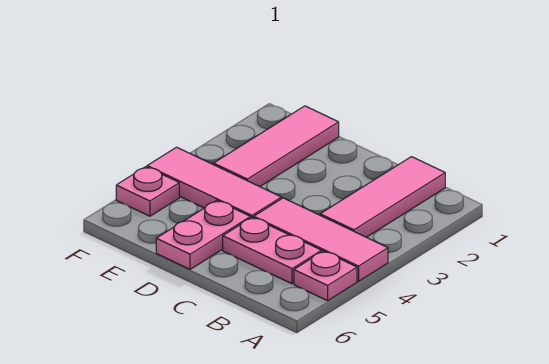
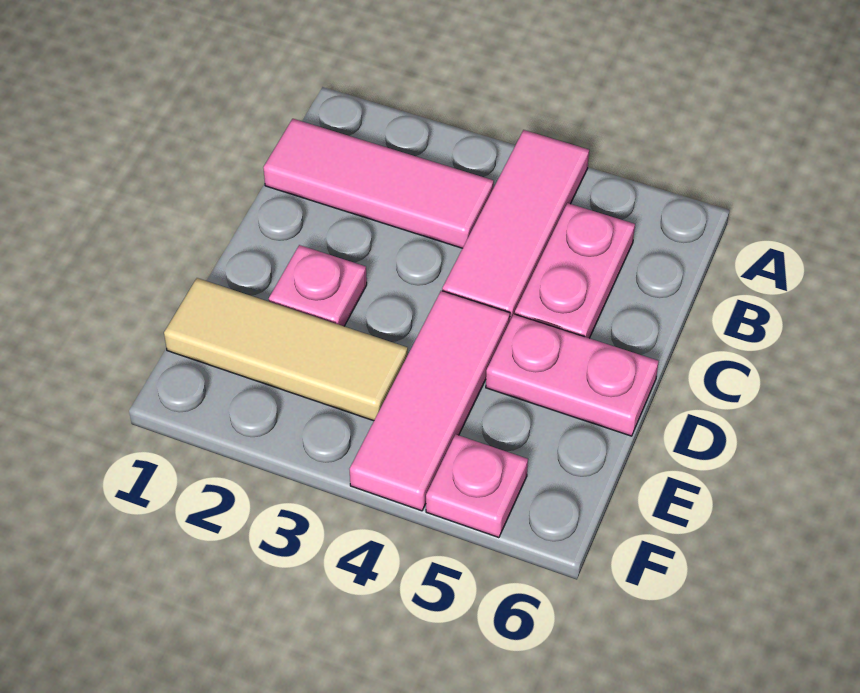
pink 1x1 plate [294,251,357,301] -> pink 1x1 plate moved to [269,245,367,326]
pink 1x3 tile [214,106,339,187] -> tan 1x3 tile [164,278,408,421]

